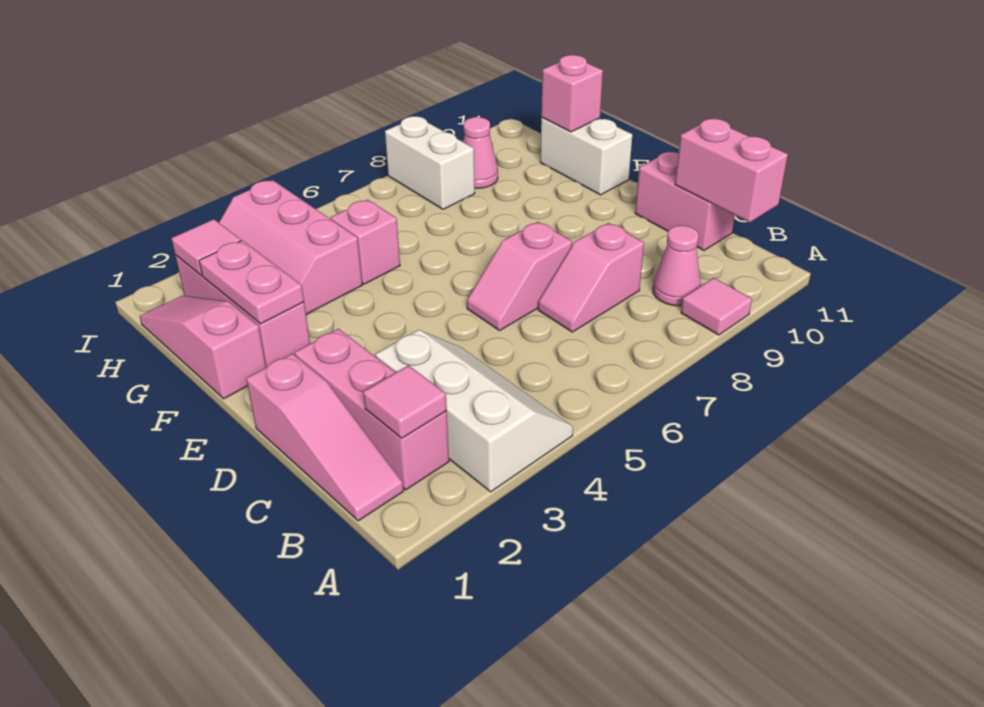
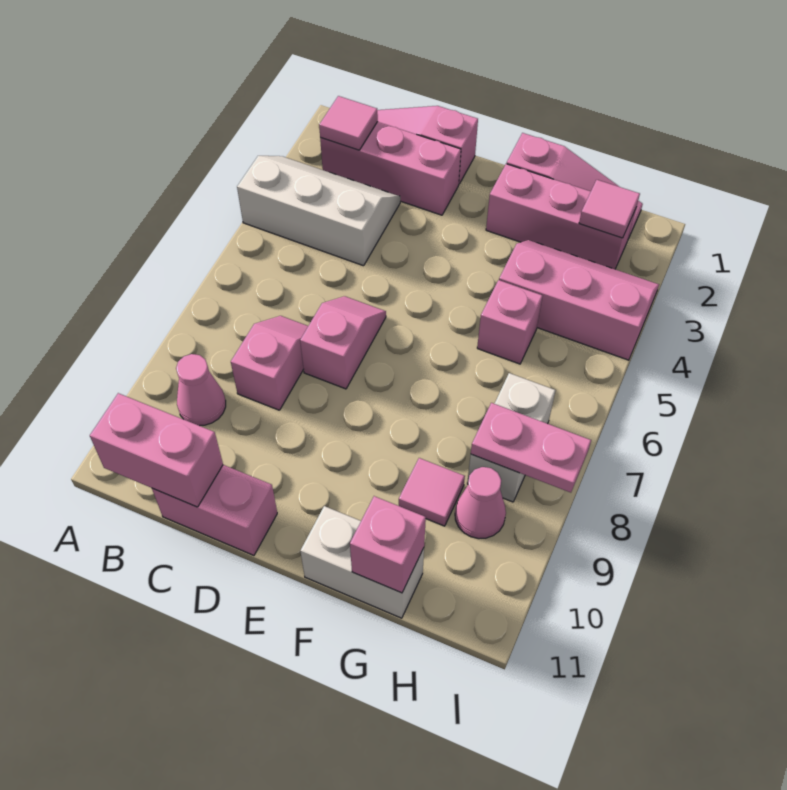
white 2x3 slope [375,330,573,492] -> white 2x3 slope turned to [237,156,400,266]
pink 1x1 tile [681,278,752,335] -> pink 1x1 tile moved to [399,458,465,526]
pink 1x2 plate [199,240,304,324] -> pink 1x2 plate moved to [471,403,591,493]
white 1x2 brick [385,116,475,209] -> white 1x2 brick turned to [467,373,555,502]

